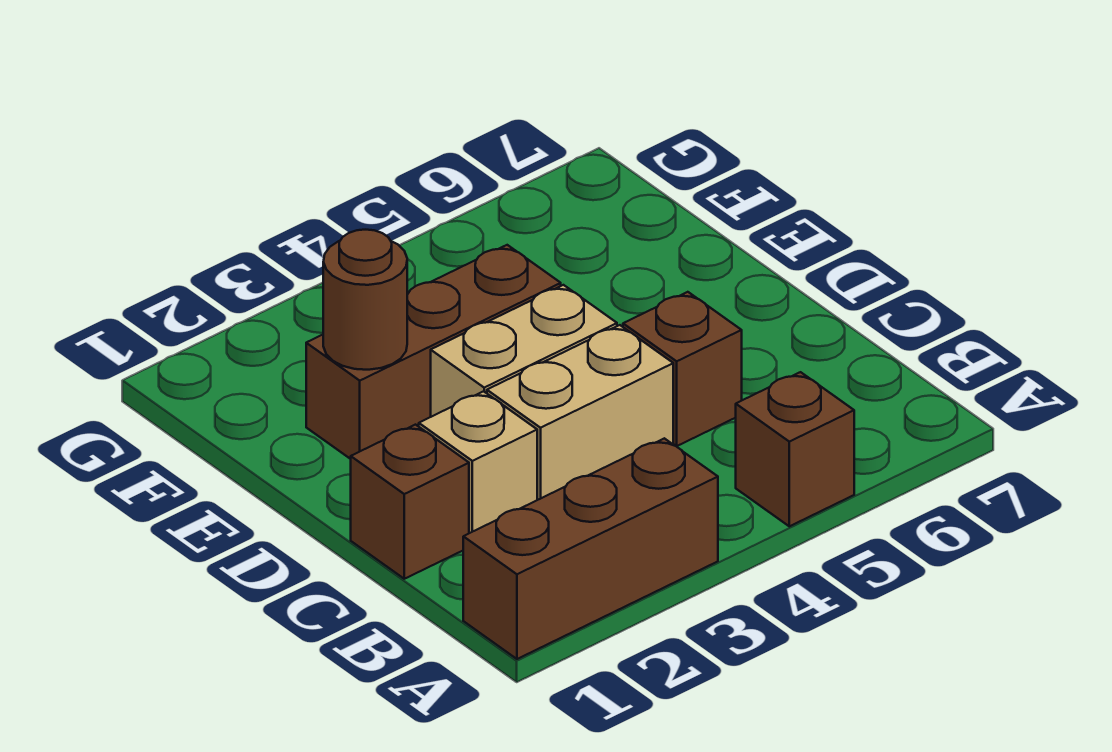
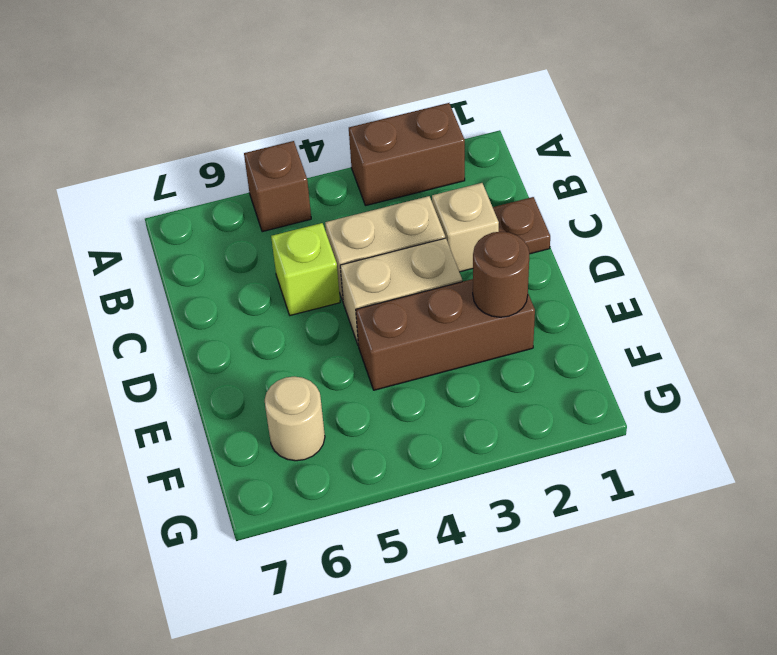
brown 1x3 brick [463,438,718,659] -> brown 1x2 brick [349,103,465,206]
brown 1x1 brick [351,425,469,579] -> brown 1x1 plate [493,197,550,254]
brown 1x1 brick [623,292,742,446] -> lime 1x1 brick [271,223,340,315]
none -> tan 1x1 round brick [265,377,325,461]

